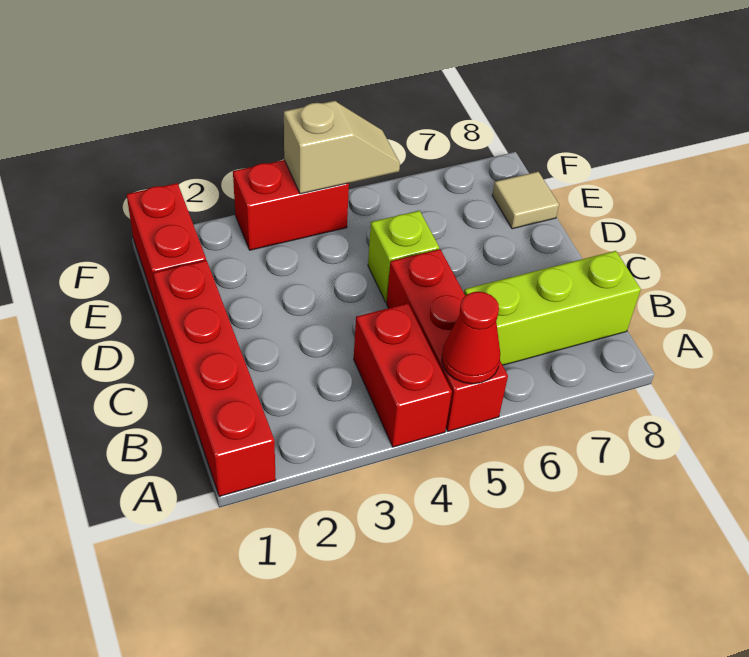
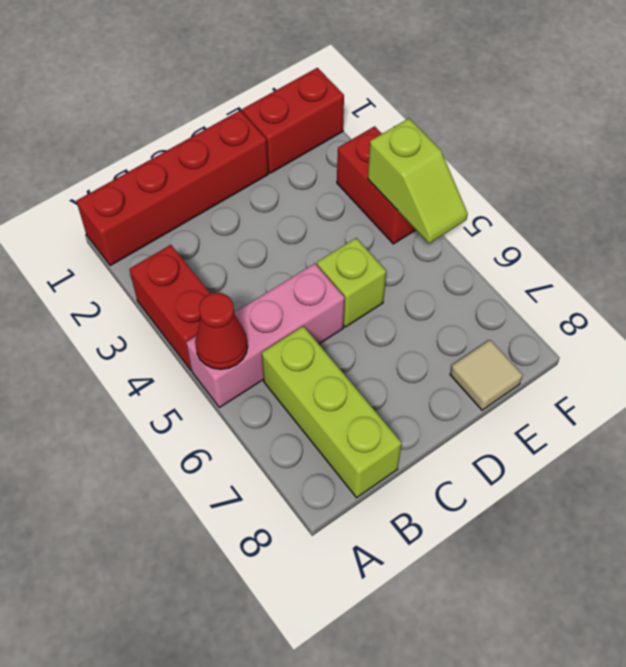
red 1x2 brick [354,304,452,447] -> red 1x2 brick turned to [129,245,211,370]
red 1x3 brick [387,249,508,431] -> pink 1x3 brick [186,263,345,408]
tan 1x2 slope [284,101,400,194] -> lime 1x2 slope [368,118,468,243]

